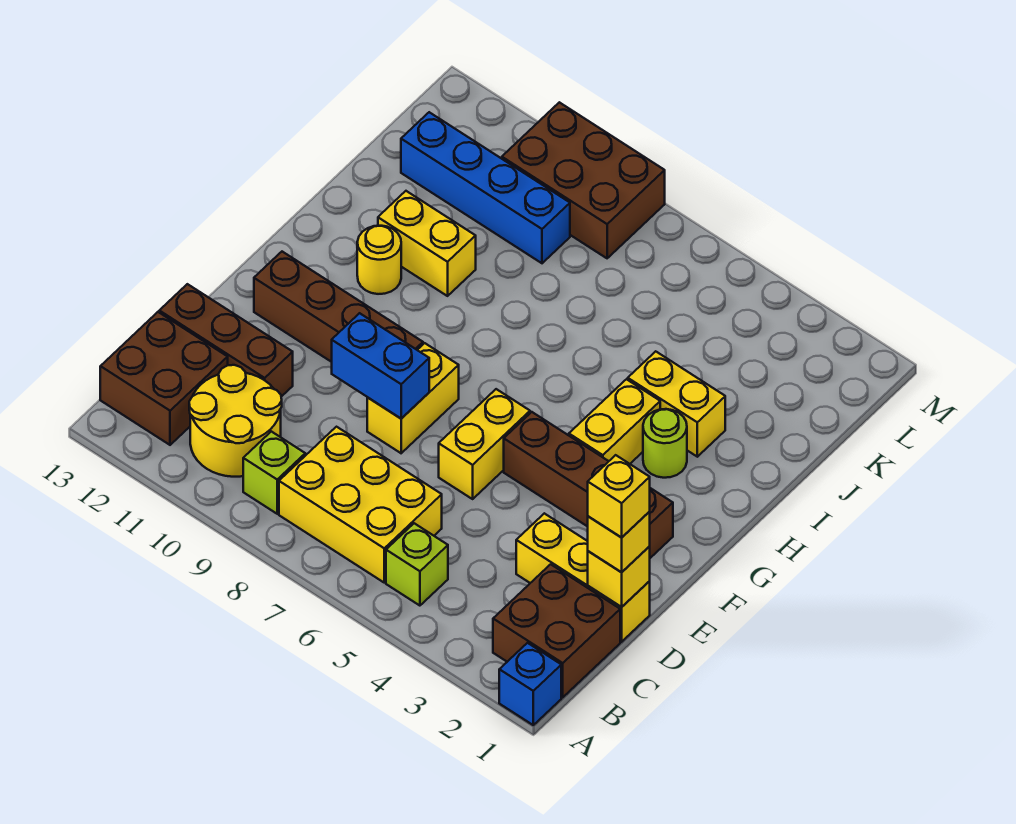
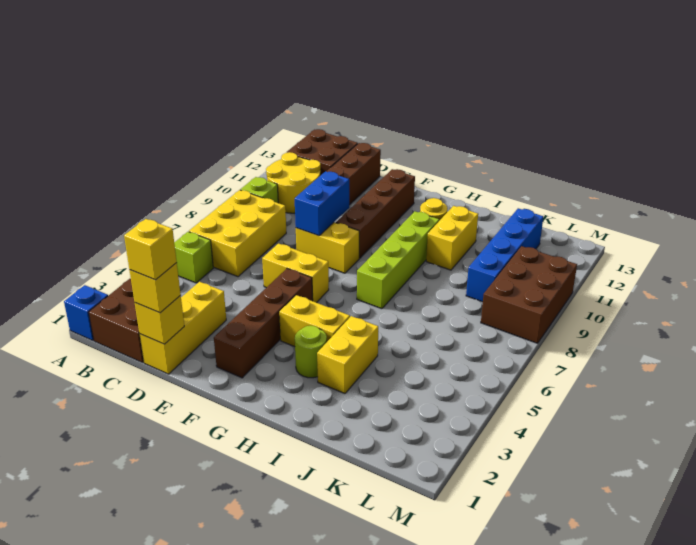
none -> lime 1x4 brick [357,211,439,309]

